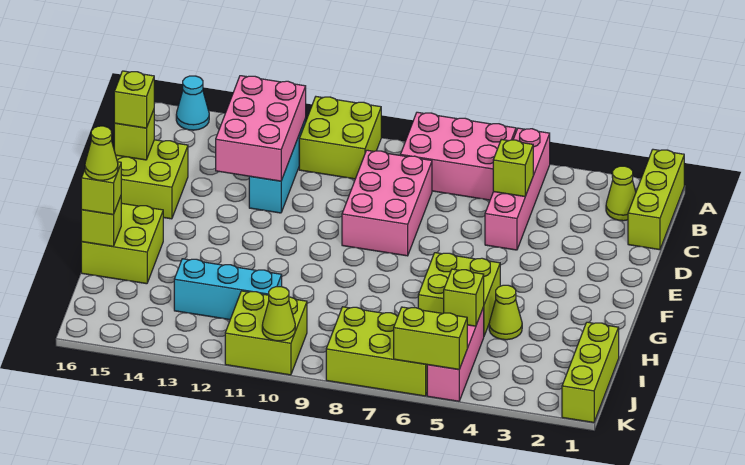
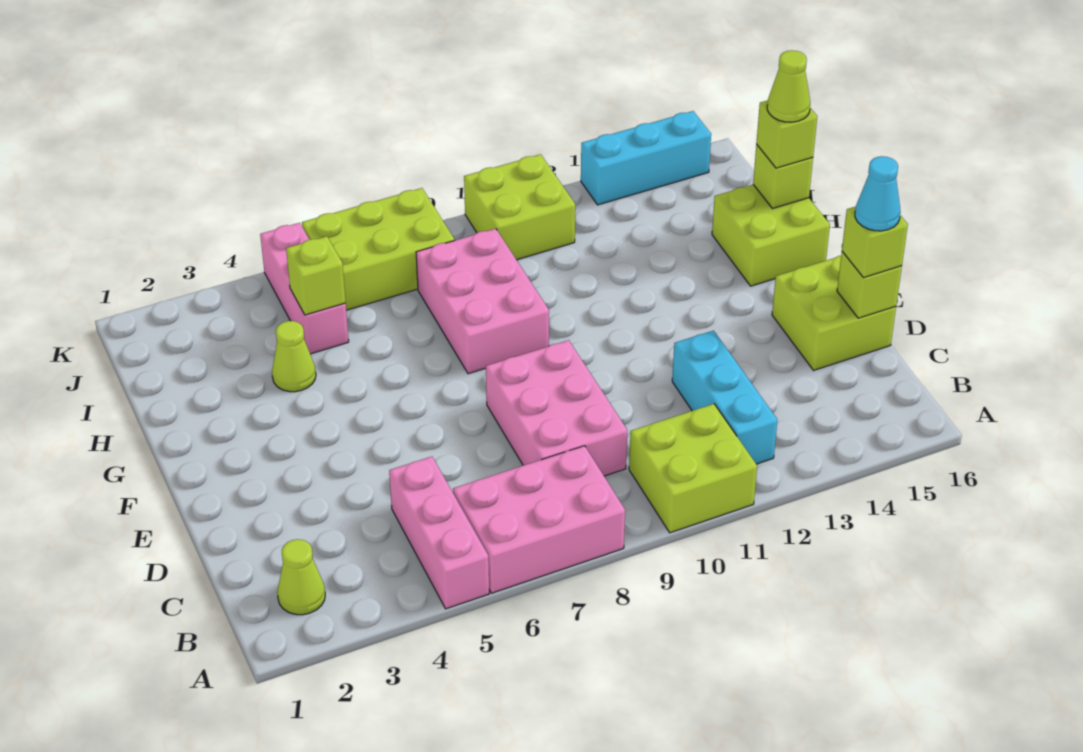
lime 1x3 brick [628,149,684,250] -> none
pink 1x4 brick [485,128,550,250] -> pink 1x3 brick [389,457,489,609]
cyan 1x1 cone [176,76,209,130] -> cyan 1x1 cone moved to [855,156,901,231]
pink 2x3 brick [216,76,306,181] -> pink 2x3 brick moved to [416,229,549,374]
lime 1x1 brick [493,139,533,197] -> none
lime 2x2 brick [418,253,500,336] -> none
lime 1x3 brick [562,322,619,423] -> none
cyan 1x3 brick [174,259,282,320] -> cyan 1x3 brick moved to [581,111,711,205]
lime 1x2 brick [394,307,467,369] -> none
lime 1x1 cone [262,287,295,341] -> none

